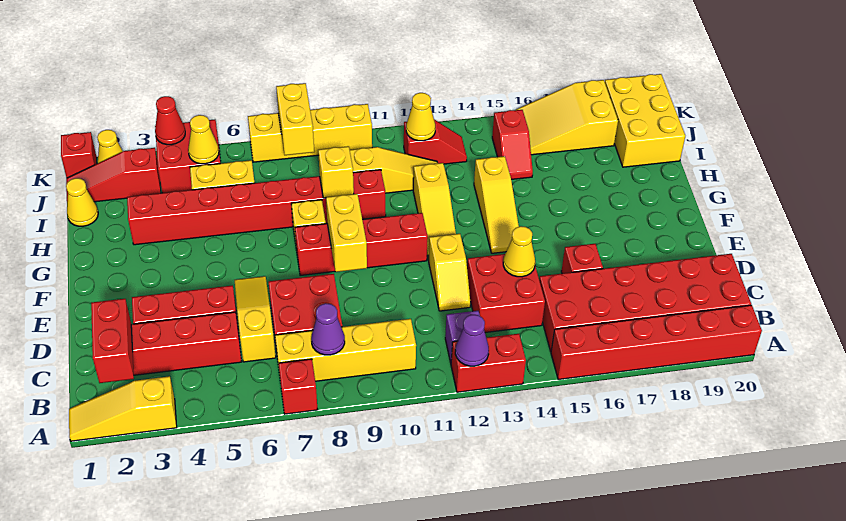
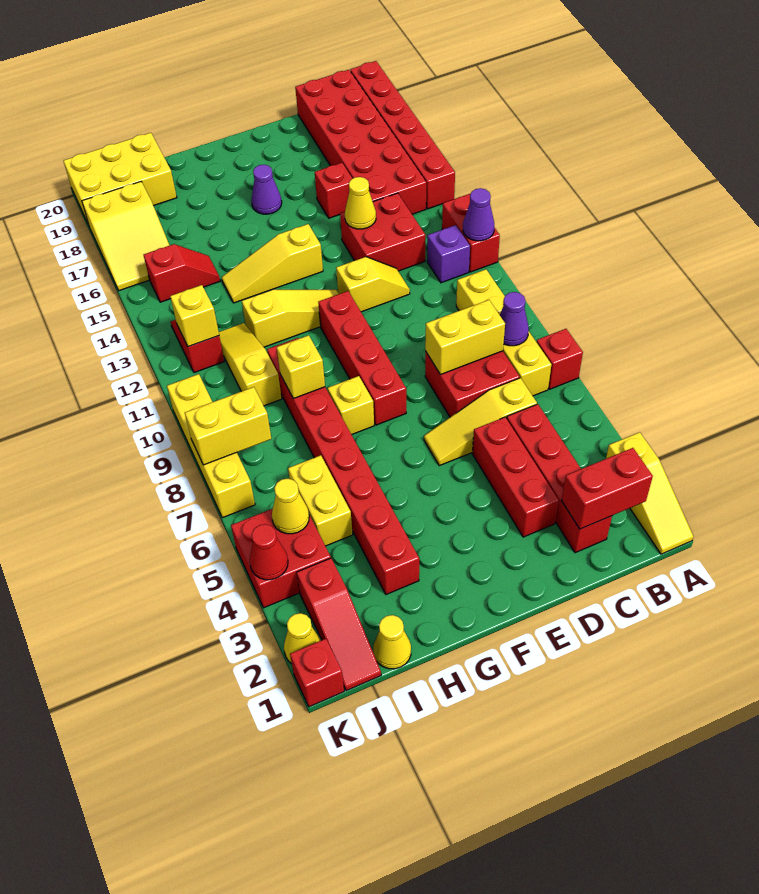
yellow 1x2 brick [326,194,367,272] -> yellow 1x2 brick moved to [425,300,505,375]
yellow 1x3 slope [474,156,519,253] -> yellow 1x3 slope turned to [222,224,323,303]
none -> purple 1x1 cone [251,165,282,214]
yellow 1x1 cone [406,93,435,141] -> yellow 1x1 brick [170,285,219,347]

